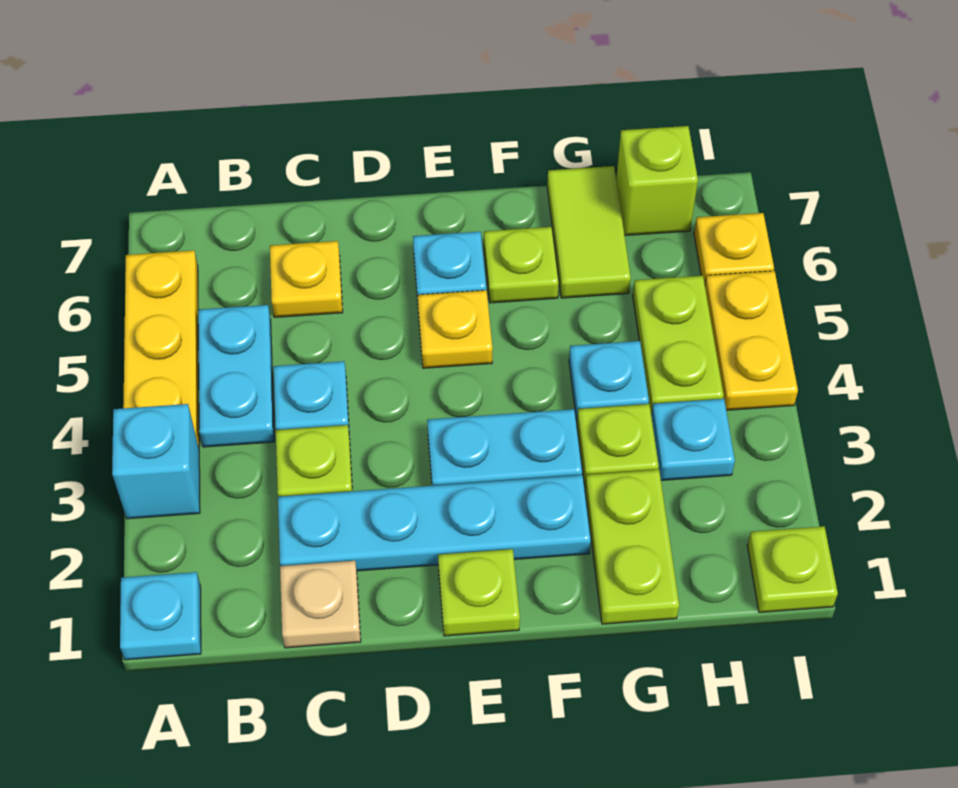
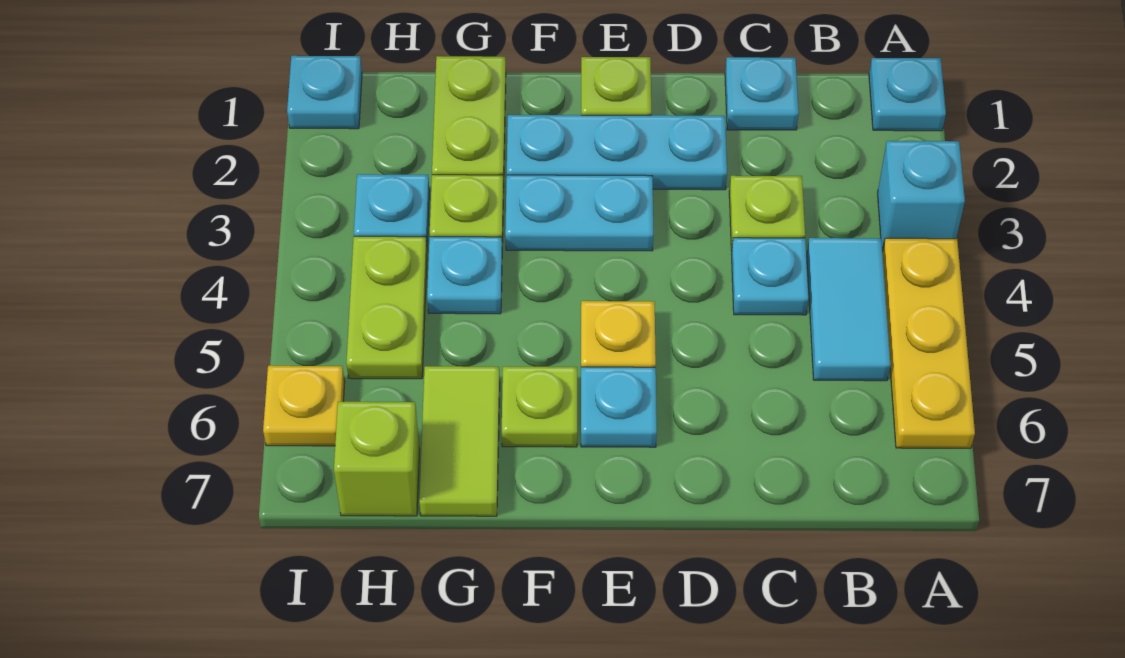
cyan 1x2 plate [198,305,274,447] -> cyan 1x2 tile [807,238,890,381]
tan 1x1 plate [280,561,361,648] -> cyan 1x1 plate [725,57,799,130]
cyan 1x4 plate [278,475,591,571] -> cyan 1x3 plate [507,115,727,190]
yellow 1x1 plate [270,241,343,317] -> none
lime 1x1 plate [747,526,838,612] -> cyan 1x1 plate [287,56,362,129]
yellow 1x2 plate [705,271,798,410] -> none

